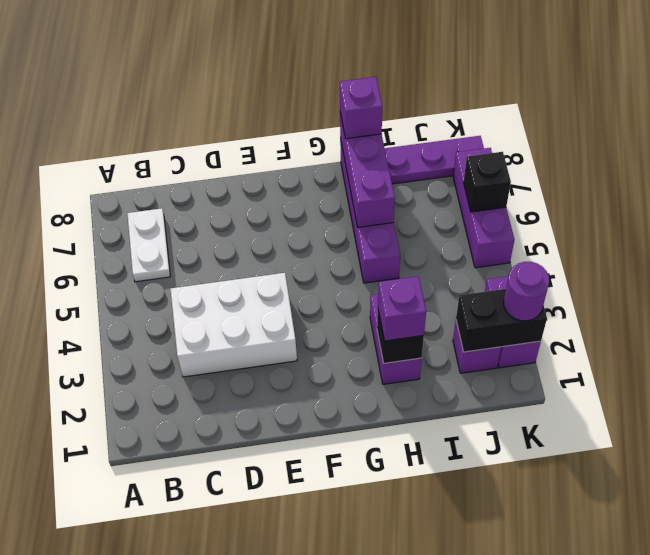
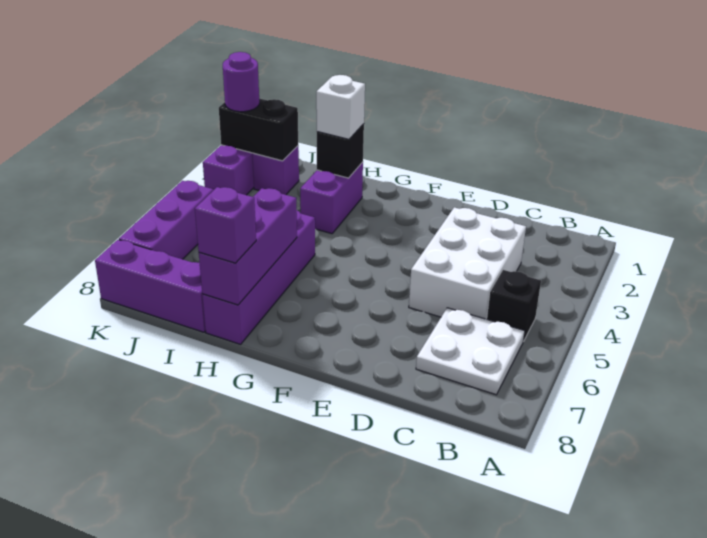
white 1x2 plate [127,208,170,282] -> white 2x2 plate [416,308,525,395]
white 2x3 brick [170,273,297,377] -> white 2x3 brick turned to [409,207,526,319]
purple 1x1 brick [378,276,426,341] -> white 1x1 brick [316,75,365,139]
purple 1x3 plate [385,136,484,184] -> purple 1x3 brick [95,240,206,332]
black 1x1 brick [463,152,511,212] -> black 1x1 brick moved to [487,270,541,341]

